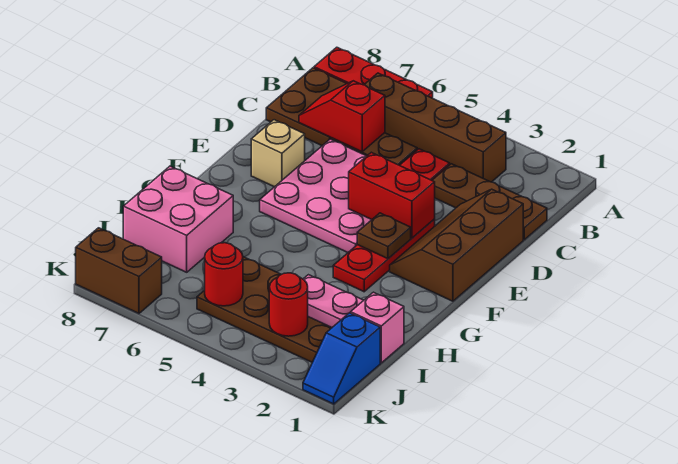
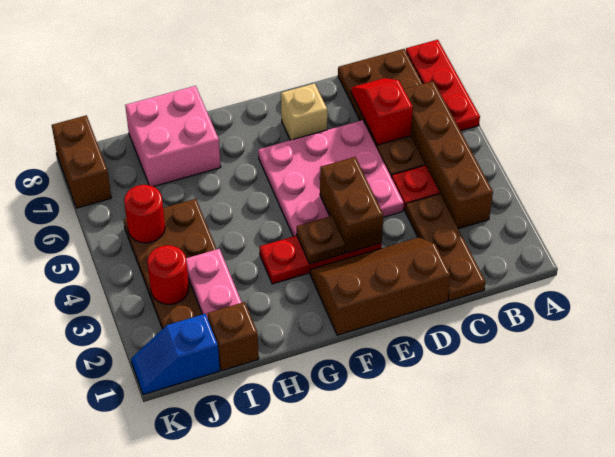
red 1x2 brick [349,152,435,238] -> brown 1x2 brick [320,157,383,253]
pink 1x1 brick [351,292,404,363] -> brown 1x1 brick [208,302,259,370]

